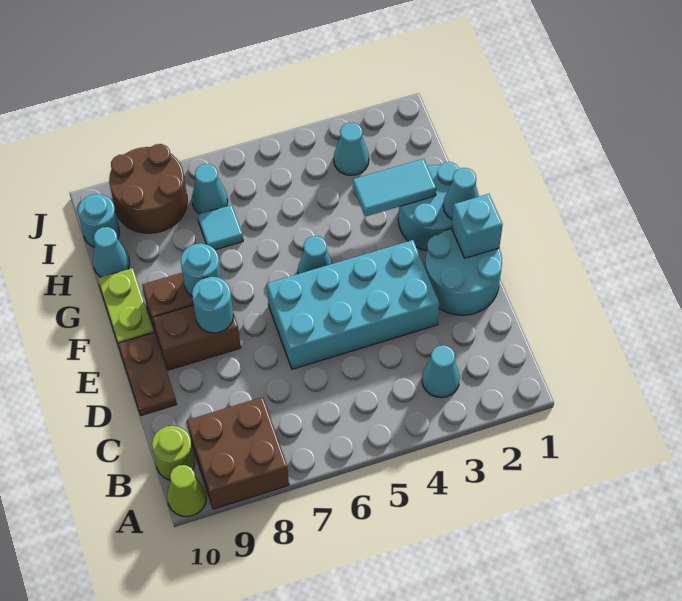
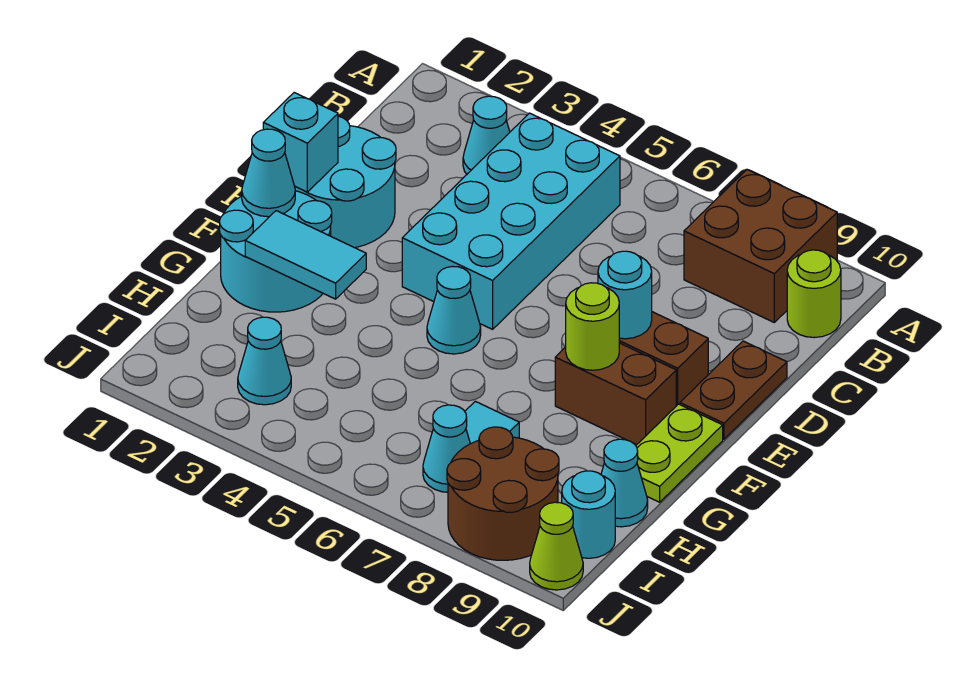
lime 1x1 cone [167,465,206,517] -> lime 1x1 cone moved to [530,502,583,590]
cyan 2x4 brick [267,240,439,369] -> cyan 2x4 brick turned to [402,113,620,329]
cyan 1x1 round brick [181,243,221,296] -> lime 1x1 round brick [566,283,619,370]

